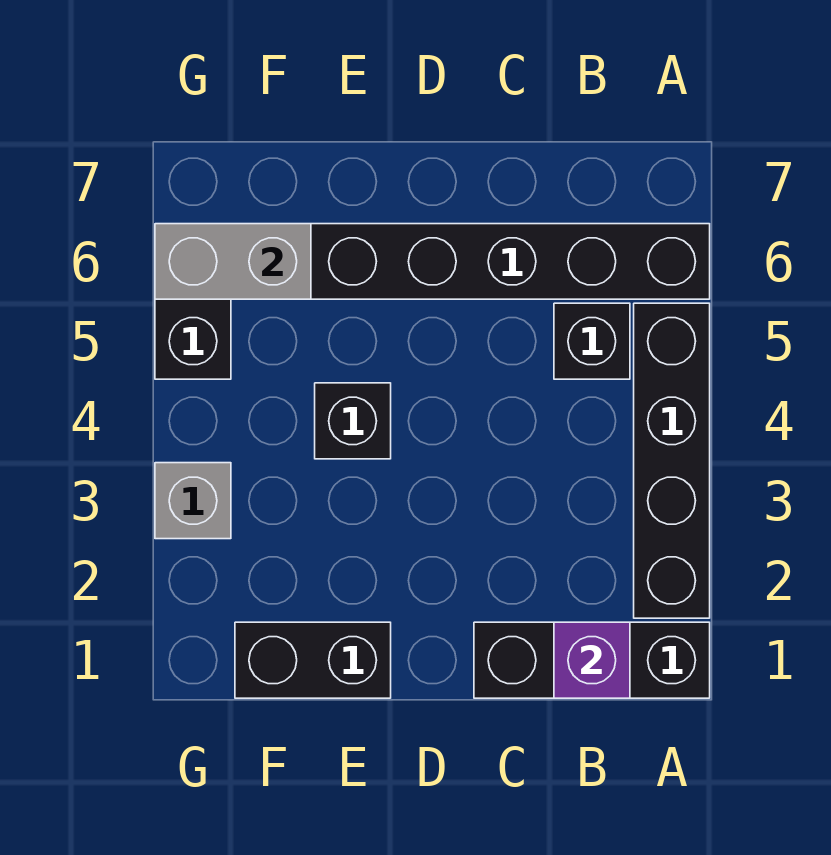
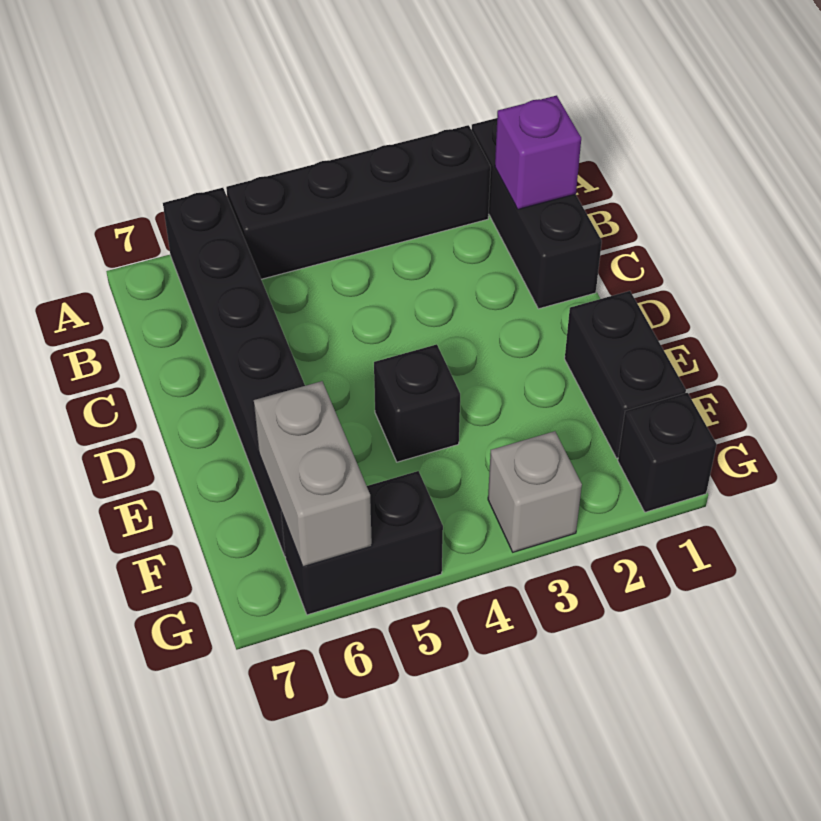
black 1x1 brick [554,303,630,379] -> black 1x1 brick moved to [618,393,717,512]

